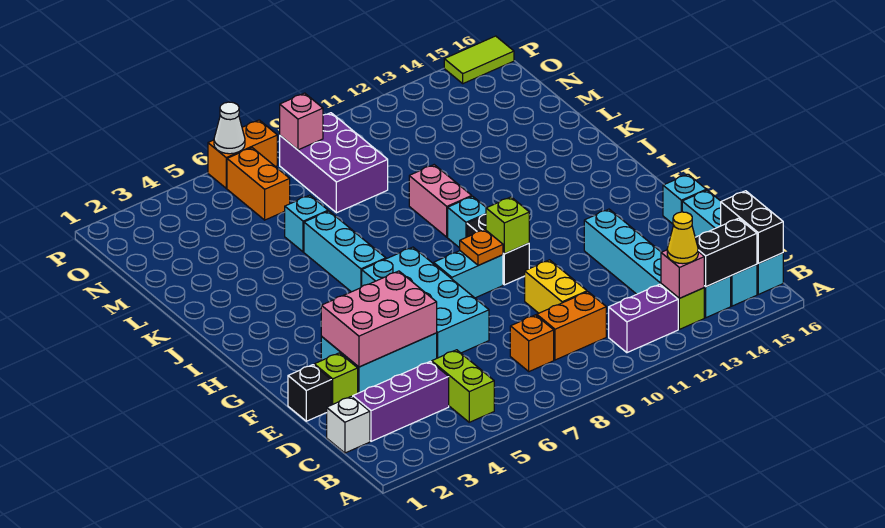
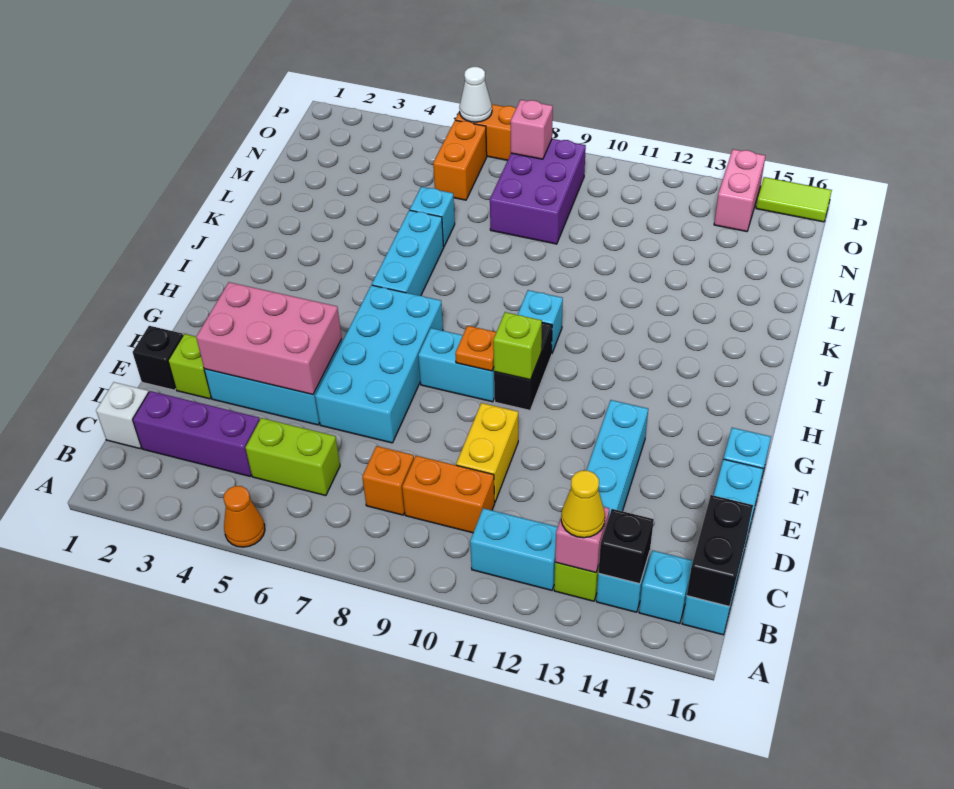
none -> orange 1x1 cone [223,486,265,547]
lime 1x2 brick [432,350,494,422] -> lime 1x2 brick turned to [245,418,340,496]
purple 1x2 brick [609,284,678,353] -> cyan 1x2 brick [470,508,558,590]
black 1x2 brick [695,218,757,287] -> black 1x1 brick [598,509,654,584]
pink 1x2 brick [409,165,472,237] -> pink 1x2 brick moved to [714,149,765,232]

